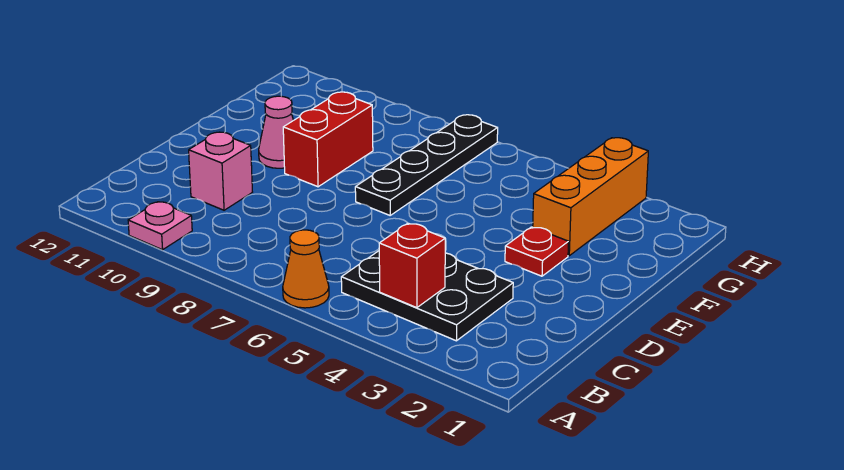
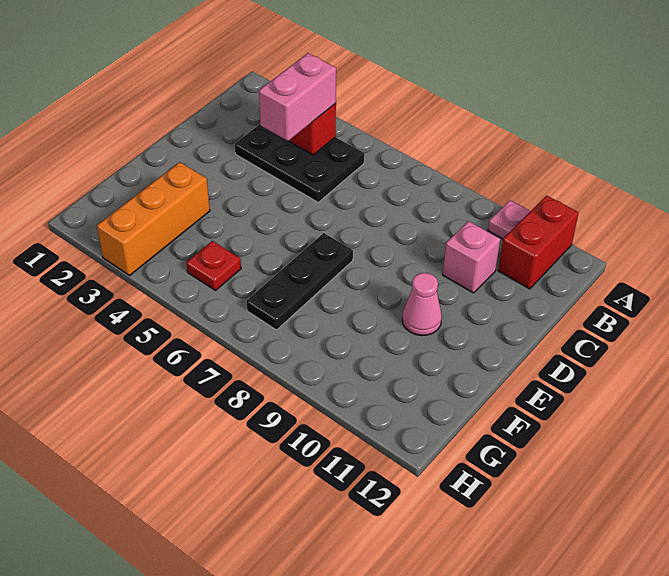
orange 1x1 cone [283,230,329,308] -> none
none -> pink 1x2 brick [259,53,336,141]
red 1x1 plate [505,227,569,276] -> red 1x1 plate moved to [186,241,241,290]
black 1x4 plate [355,115,498,215] -> black 1x3 plate [246,233,353,330]
red 1x2 brick [283,92,373,187] -> red 1x2 brick moved to [498,195,579,289]

